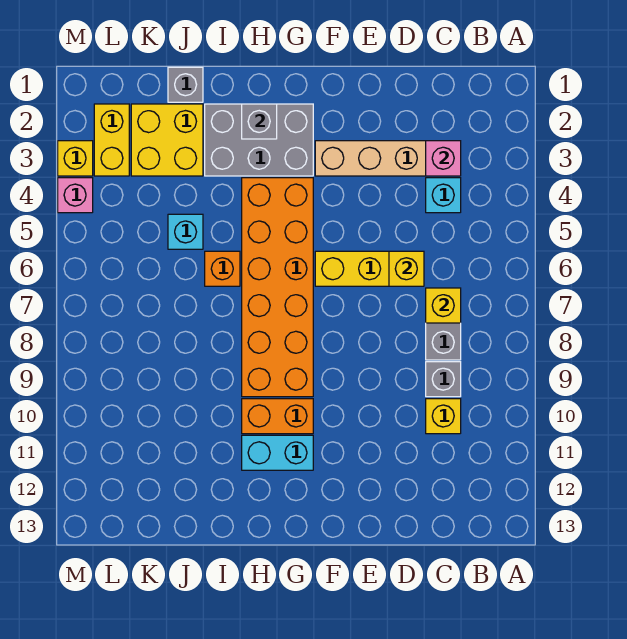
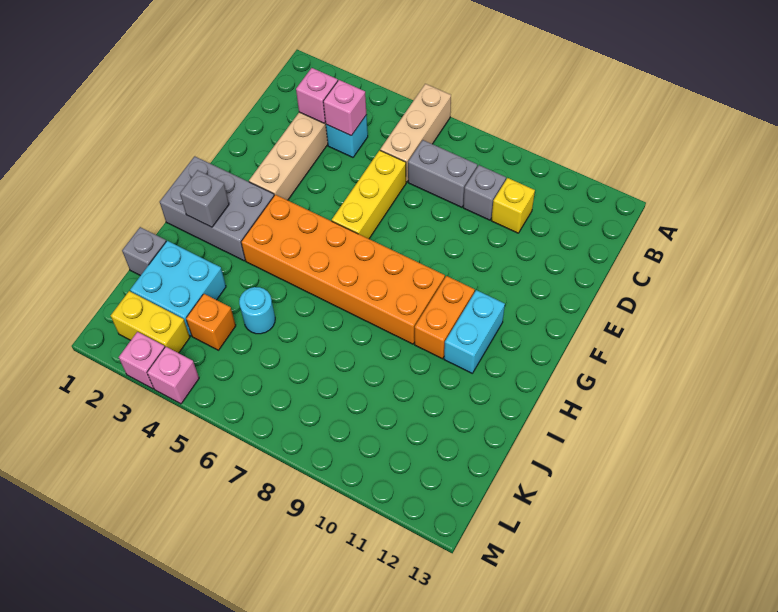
none -> tan 1x3 brick [380,84,451,182]
none -> pink 1x1 brick [323,80,367,136]
yellow 1x1 brick [426,288,461,323] -> none
yellow 1x1 brick [389,251,424,286] -> none
grey 2x3 brick [205,104,313,176] -> grey 2x3 brick turned to [160,156,274,261]
orange 1x1 brick [205,251,240,286] -> orange 1x1 brick moved to [186,294,236,350]
yellow 2x2 brick [131,104,203,176] -> cyan 2x2 brick [130,241,226,336]
cyan 1x1 brick [168,214,203,249] -> cyan 1x1 round brick [239,287,275,334]
yellow 1x1 brick [58,141,93,176] -> pink 1x1 brick [119,332,165,389]

